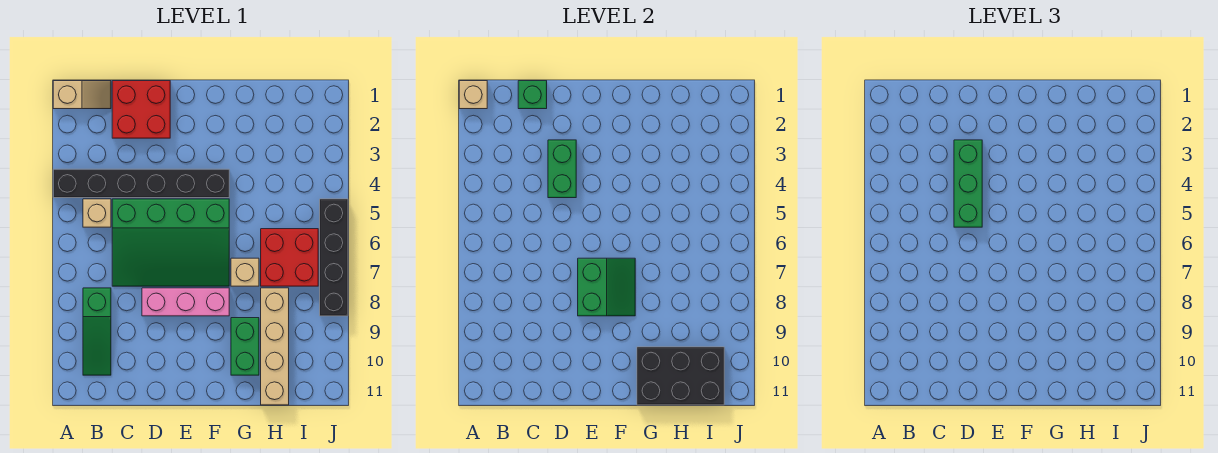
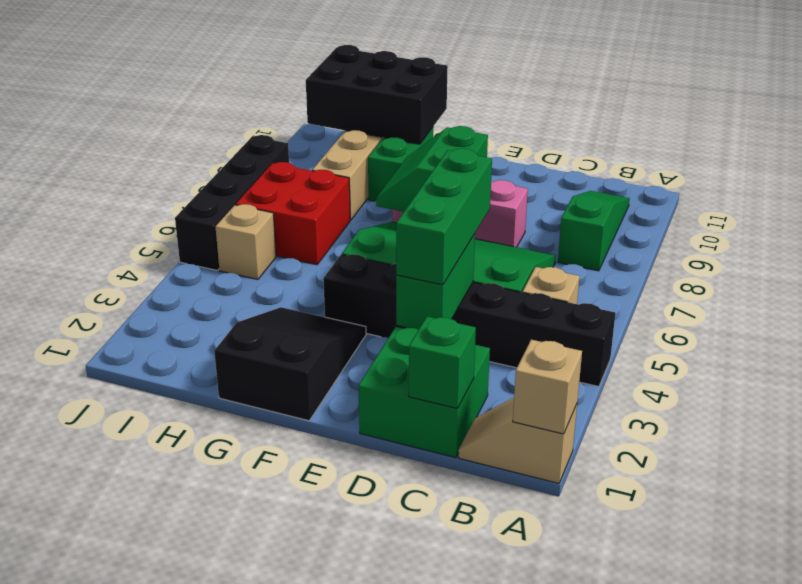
red 2x2 brick [112,81,170,138] -> green 2x2 brick [358,327,490,458]
none -> black 2x3 slope [214,307,366,421]
tan 1x1 brick [231,258,259,286] -> tan 1x1 brick moved to [215,204,276,279]

